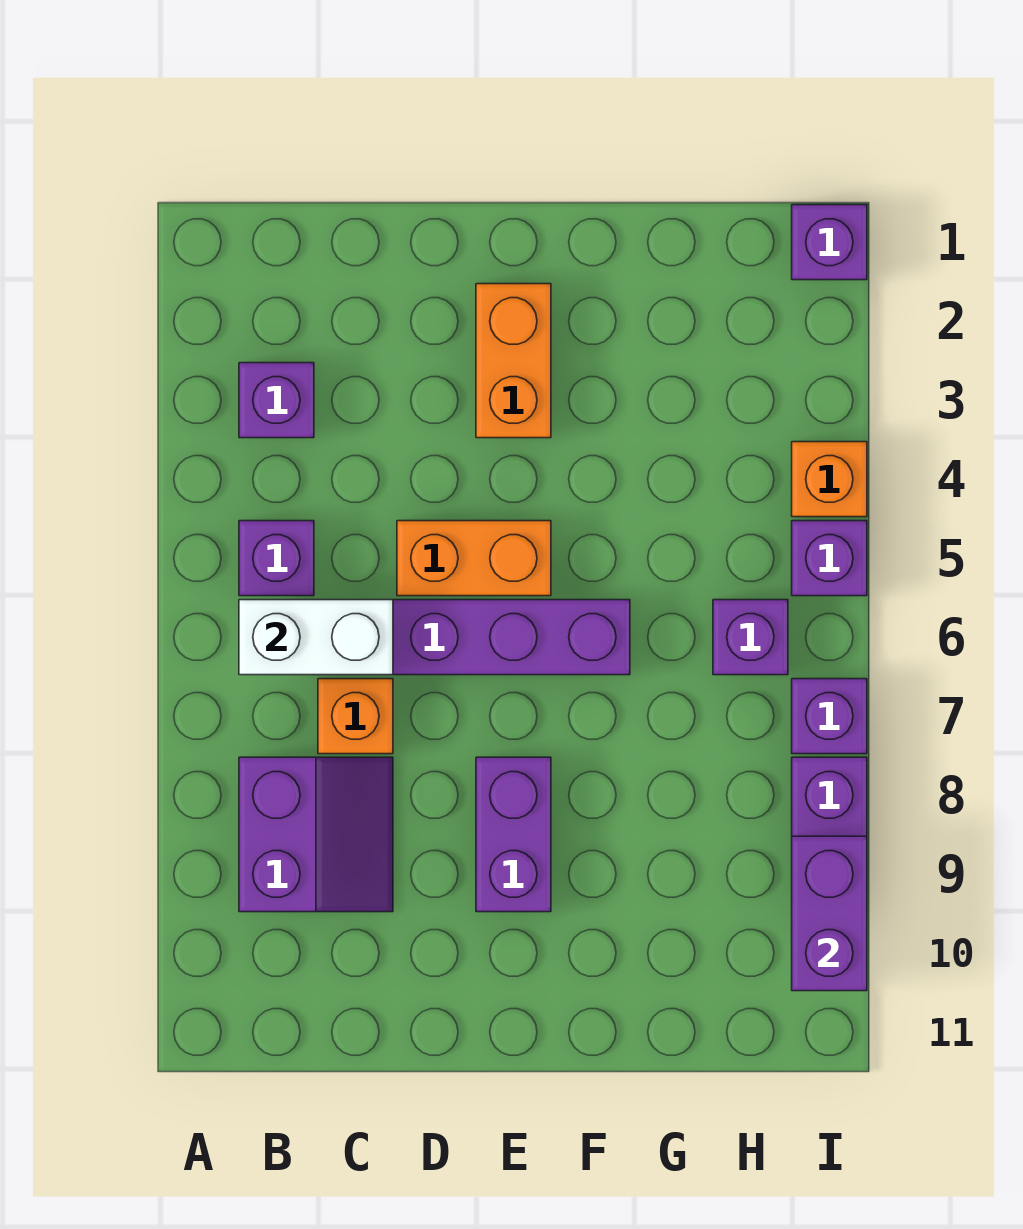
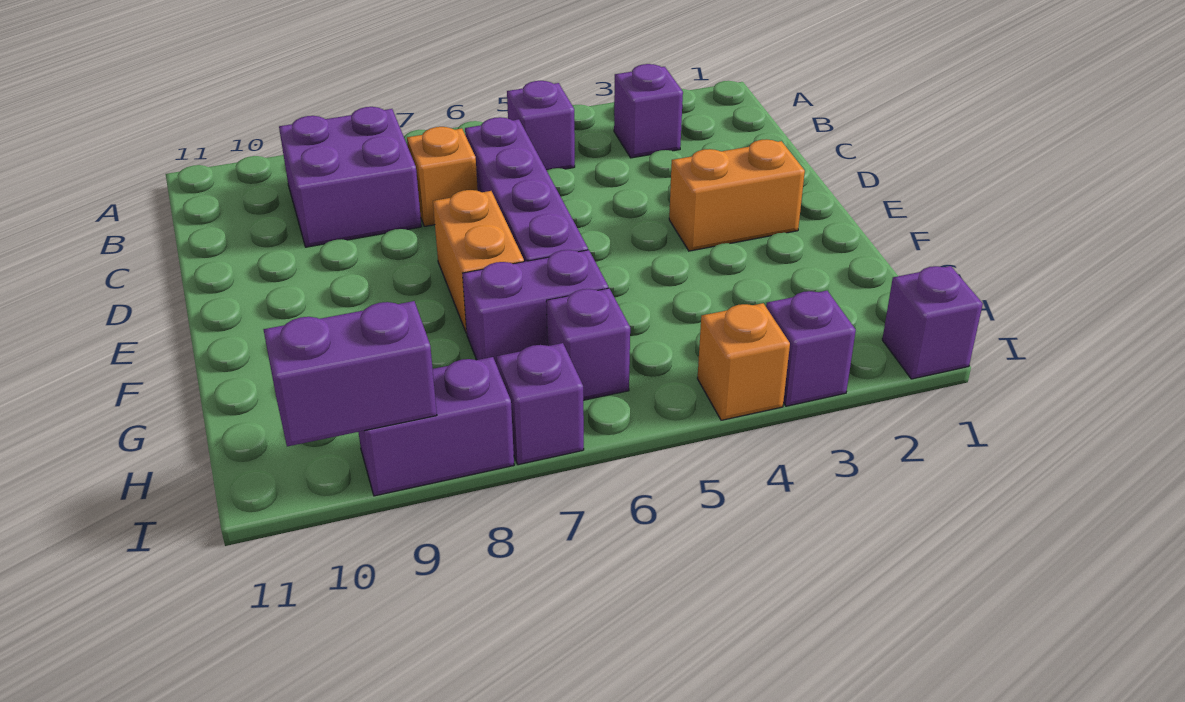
white 1x2 brick [239,600,393,675] -> none
purple 2x2 slope [239,757,393,912] -> purple 2x2 brick [279,107,421,247]
orange 1x2 brick [397,521,551,596] -> orange 1x2 brick moved to [433,190,524,333]
purple 1x2 brick [476,757,551,912] -> purple 1x2 brick moved to [463,250,608,365]
purple 1x1 brick [792,521,867,596] -> purple 1x1 brick moved to [766,291,856,406]

